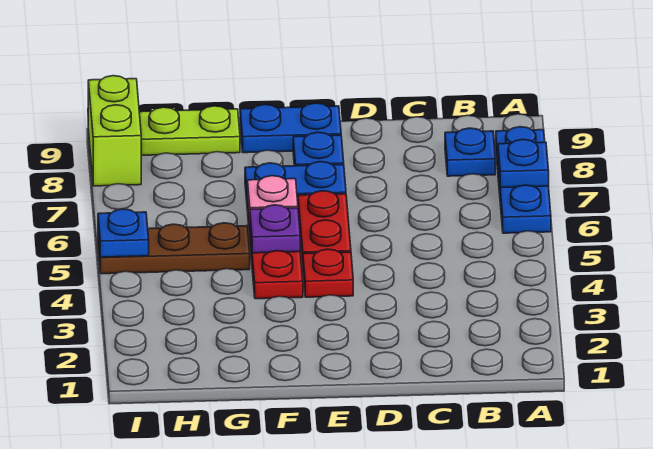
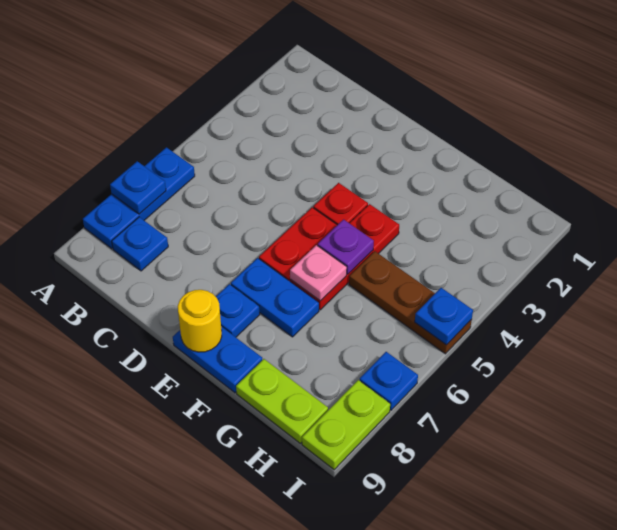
none -> yellow 1x1 round brick [178,290,222,352]
none -> blue 1x1 plate [359,352,418,410]
lime 1x2 brick [88,76,141,186] -> lime 1x2 plate [302,380,390,470]

